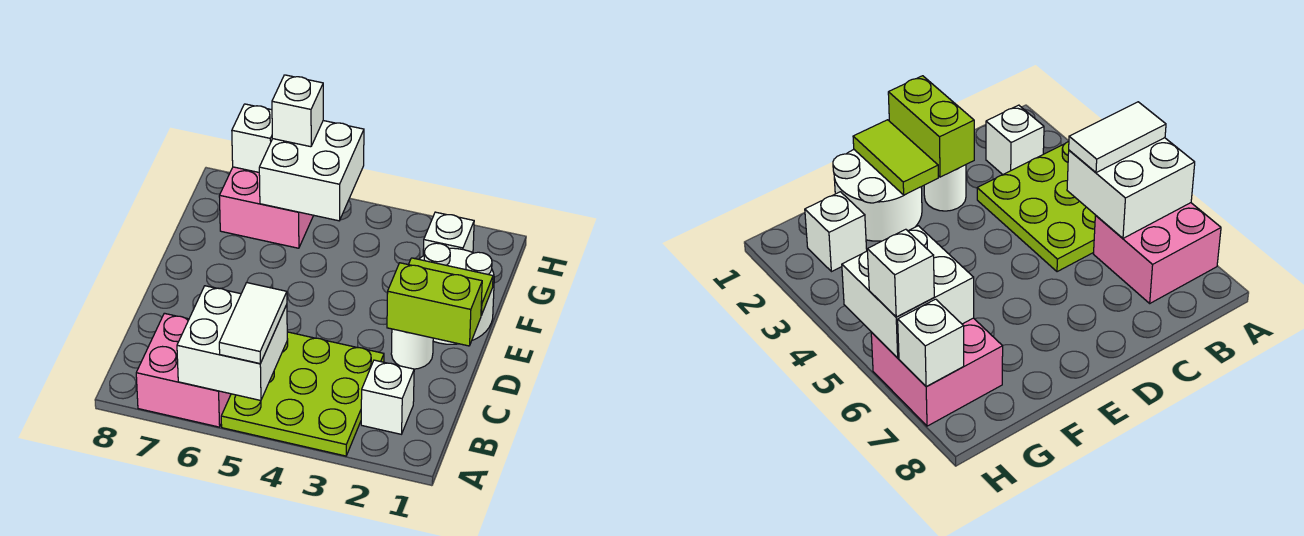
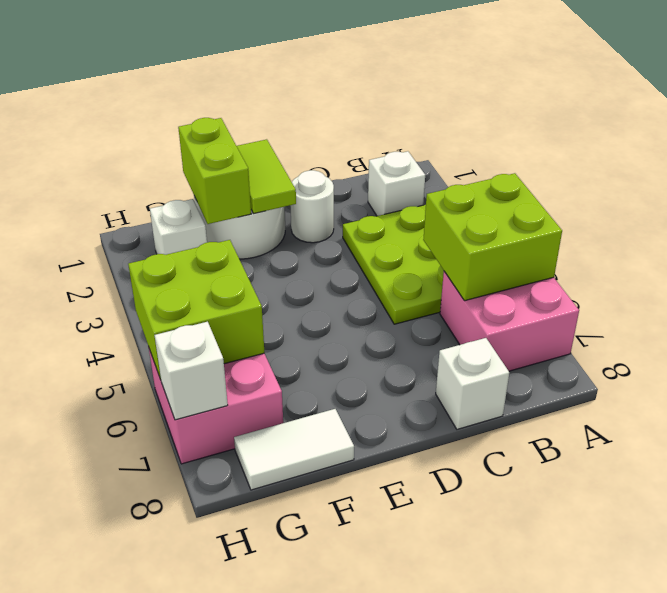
white 2x2 brick [177,286,287,400] -> lime 2x2 brick [423,173,562,301]
white 1x2 tile [219,283,287,363] -> white 1x2 tile moved to [234,409,354,490]
lime 1x2 brick [387,263,482,346] -> lime 1x2 brick moved to [178,118,251,224]
white 2x2 brick [259,121,364,221] -> lime 2x2 brick [128,240,264,379]
white 1x1 brick [272,75,323,147] -> white 1x1 brick moved to [436,338,509,429]

